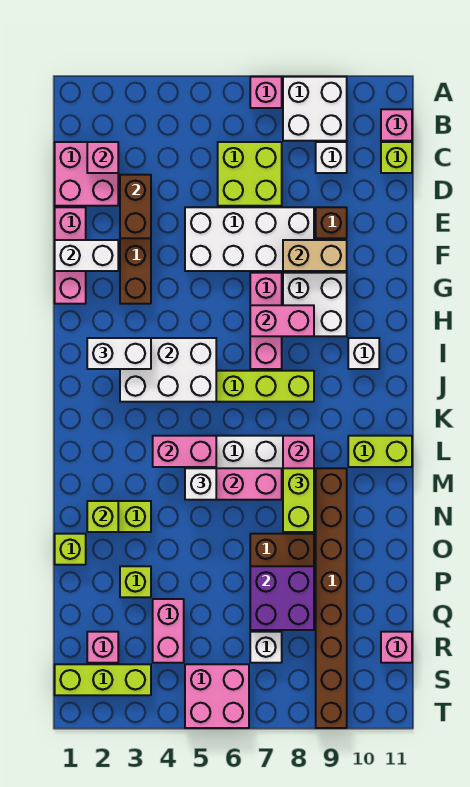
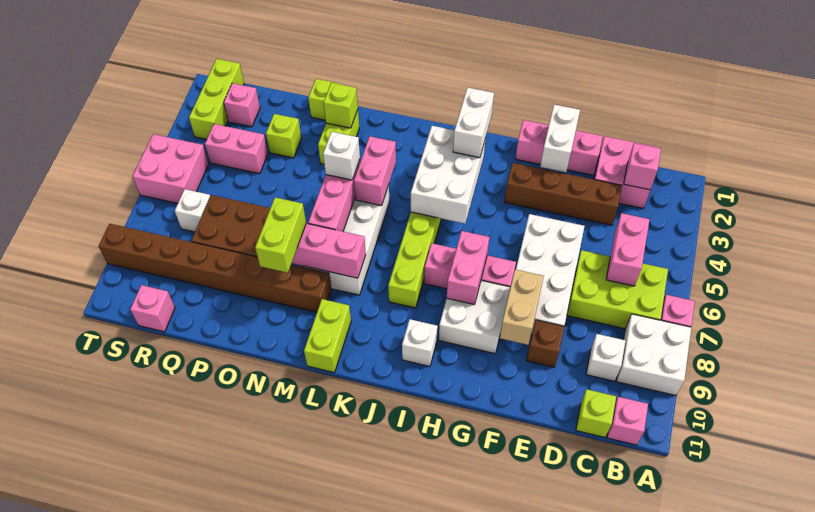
none -> pink 1x2 brick [606,213,650,286]
lime 2x2 brick [218,142,282,206] -> lime 2x3 brick [567,250,668,329]
brown 1x2 brick [120,175,151,238] -> none
lime 1x2 brick [283,468,314,532] -> lime 1x2 brick turned to [255,197,306,273]
purple 2x2 brick [250,566,314,630] -> none

